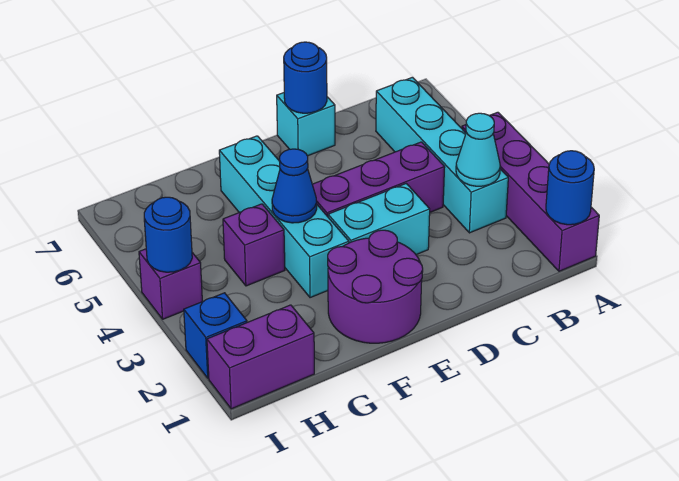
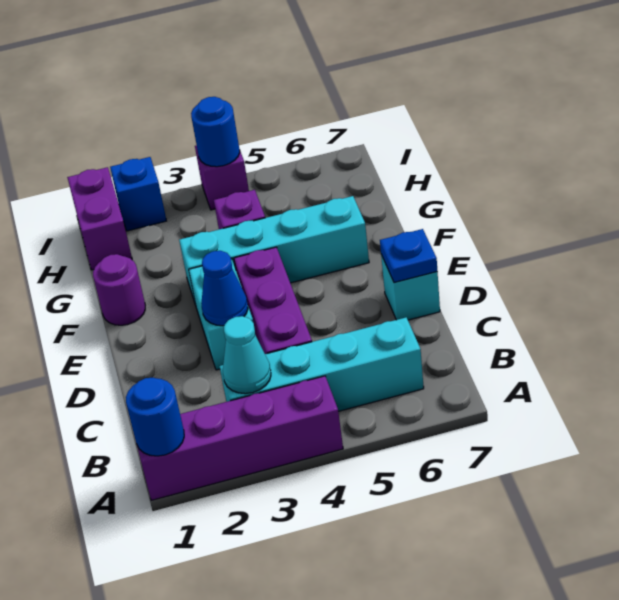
blue 1x1 round brick [284,42,327,113] -> blue 1x1 plate [380,229,437,283]
purple 2x2 round brick [328,230,423,343] -> purple 1x1 round brick [93,254,145,325]
blue 1x1 cone [272,149,317,223] -> blue 1x1 cone moved to [201,251,248,326]

